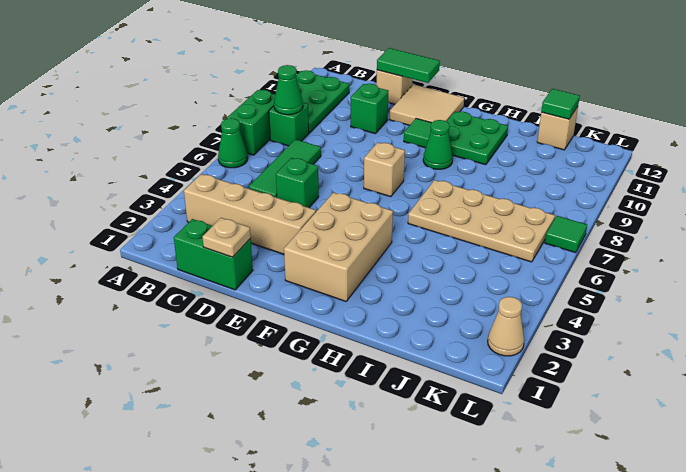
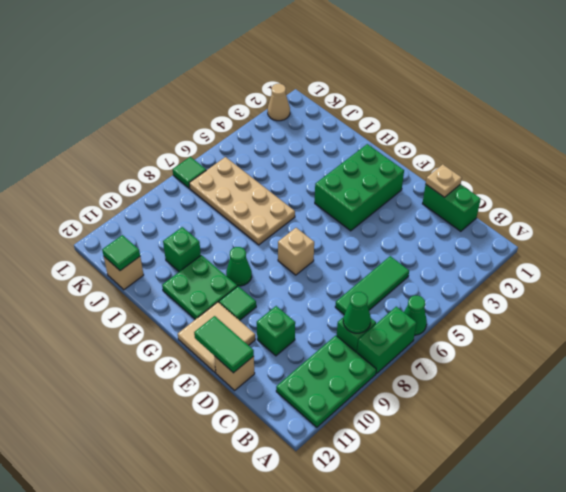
tan 1x4 brick [184,174,316,254] -> none
green 1x1 brick [276,158,319,208] -> green 1x1 brick moved to [163,227,201,272]
tan 2x3 brick [284,192,393,301] -> green 2x3 brick [315,144,404,231]

